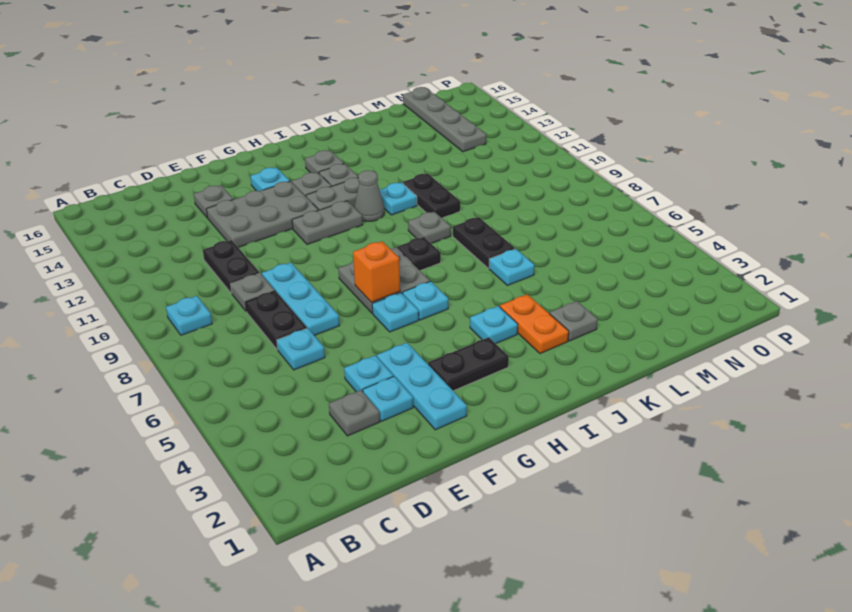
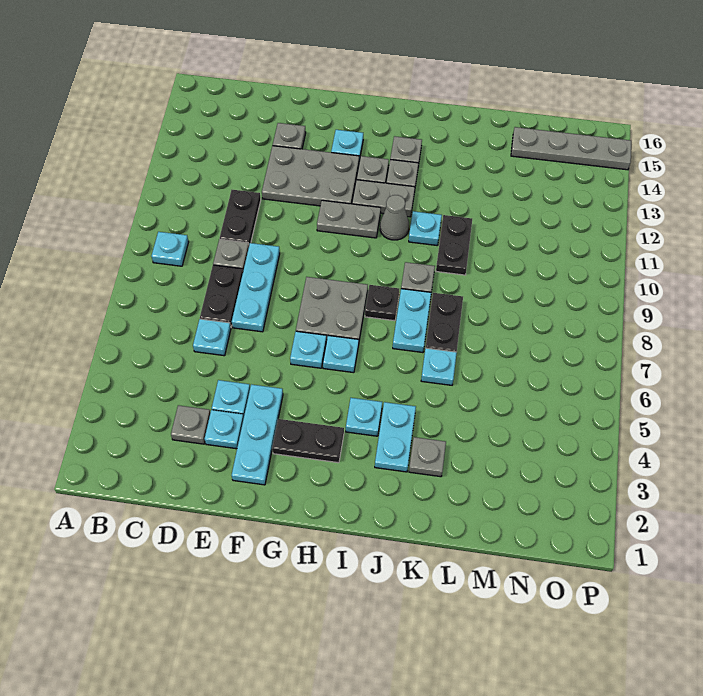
orange 1x1 brick [353,241,400,302] -> none
orange 1x2 plate [500,294,569,354] -> cyan 1x2 plate [375,402,416,472]
none -> cyan 1x2 plate [393,289,431,353]
grey 1x4 plate [403,87,486,152] -> grey 1x4 plate turned to [511,127,631,170]

